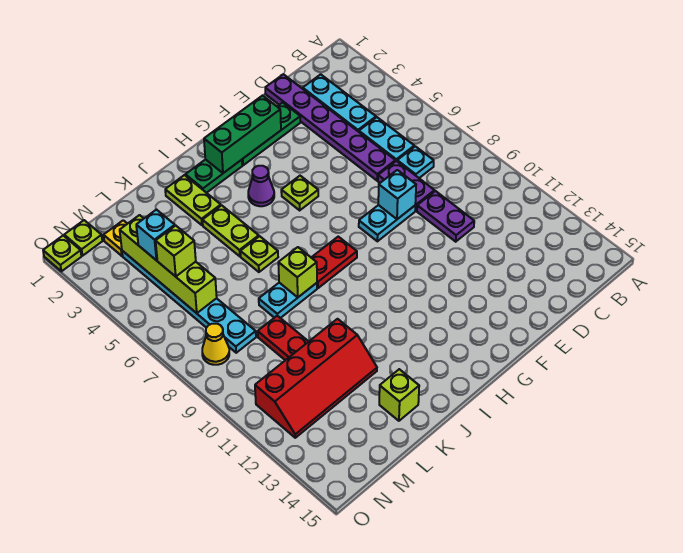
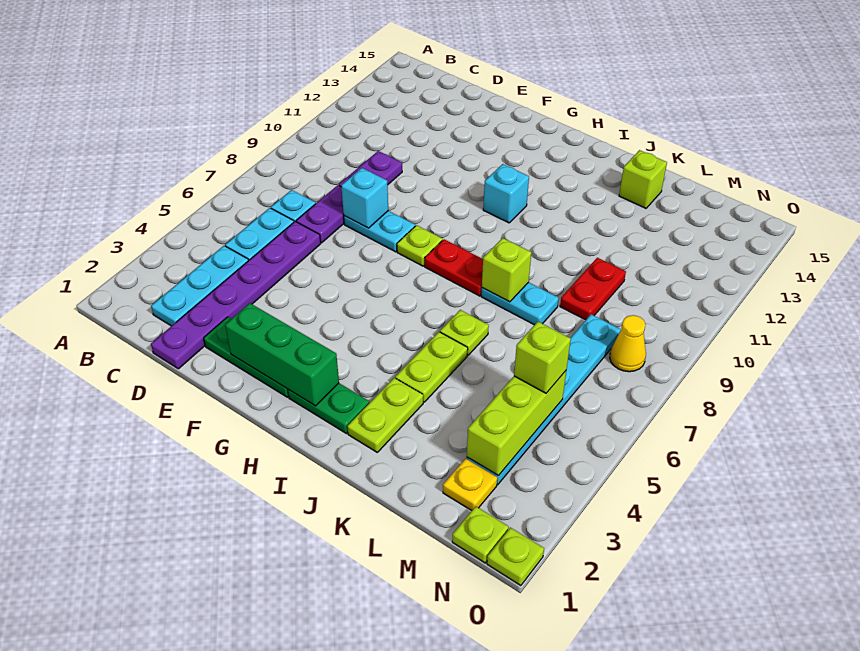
lime 1x1 plate [281,176,318,210] -> lime 1x1 plate moved to [397,225,443,266]
purple 1x1 cone [248,166,274,206] -> none
red 2x4 slope [255,319,377,438] -> none
lime 1x4 brick [120,215,217,313] -> lime 1x3 brick [467,371,566,476]
cyan 1x1 brick [136,210,175,261] -> cyan 1x1 brick moved to [483,164,529,223]

